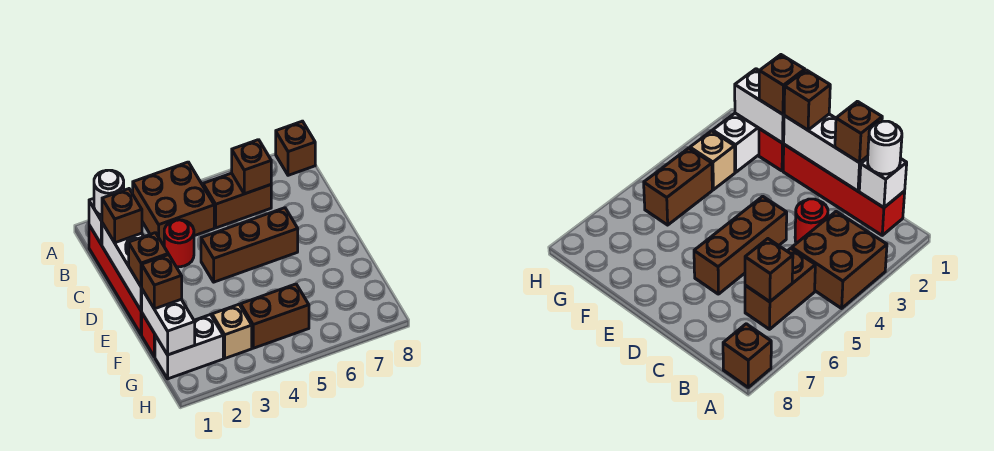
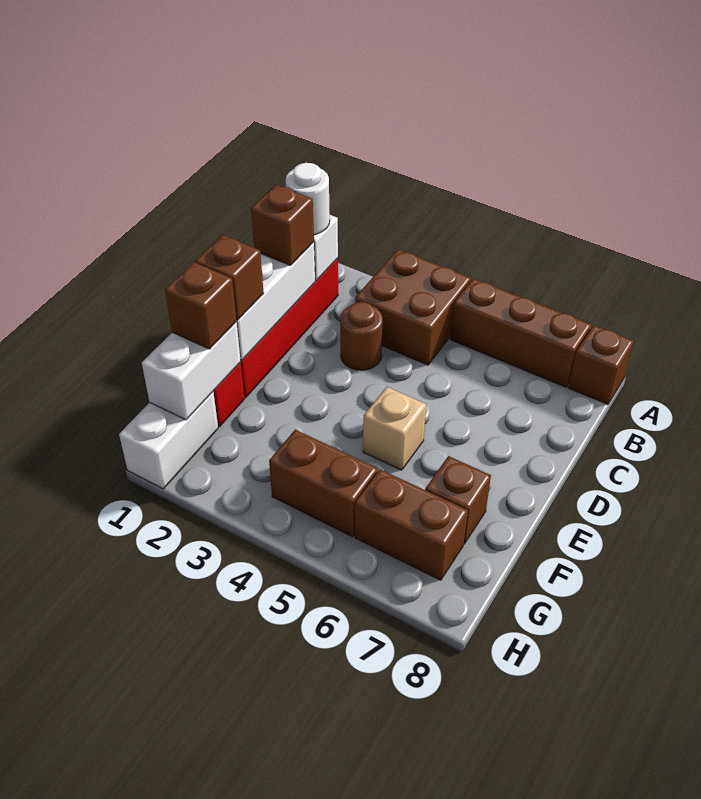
brown 1x2 brick [203,173,271,228] -> brown 1x2 brick moved to [355,469,468,580]
brown 1x1 brick [232,140,271,194] -> brown 1x1 brick moved to [425,456,491,544]
red 1x1 round brick [164,220,194,267] -> brown 1x1 round brick [340,302,383,370]
brown 1x3 brick [201,208,298,282] -> brown 1x3 brick moved to [450,279,591,387]
white 1x2 brick [155,314,223,379] -> white 1x2 brick turned to [119,392,218,489]
tan 1x1 brick [212,304,252,358] -> tan 1x1 brick moved to [363,387,426,470]

